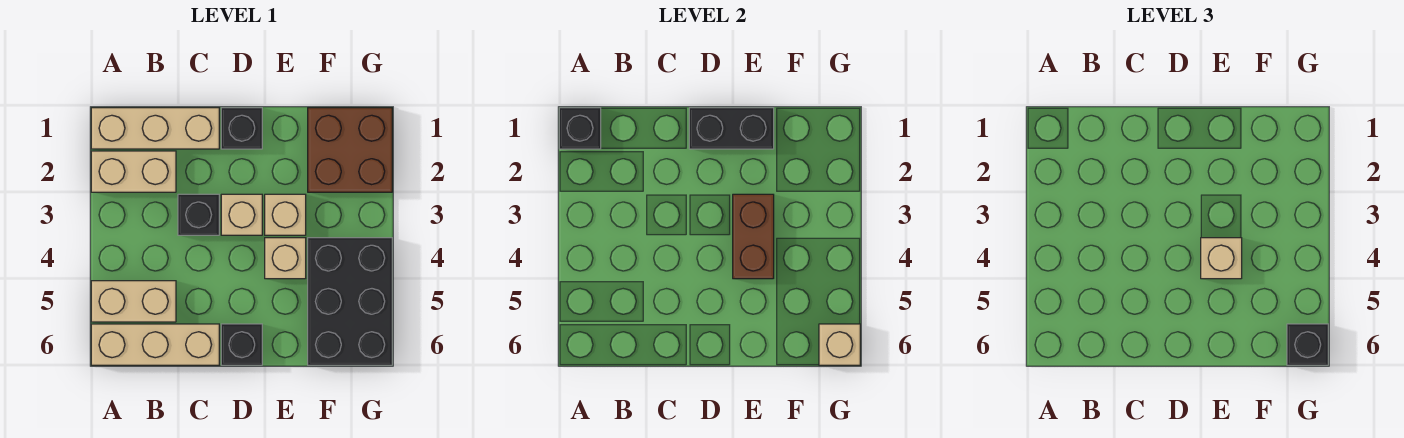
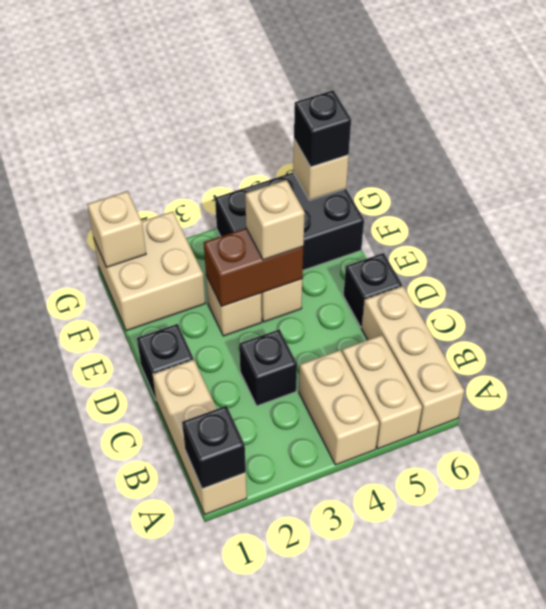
tan 1x2 brick [91,151,176,192] -> tan 1x2 brick moved to [299,350,379,465]
black 1x2 brick [689,108,774,149] -> none
tan 1x1 brick [221,194,262,235] -> tan 1x1 brick moved to [87,191,146,267]
brown 2x2 brick [308,108,392,192] -> tan 2x2 brick [94,211,205,331]

